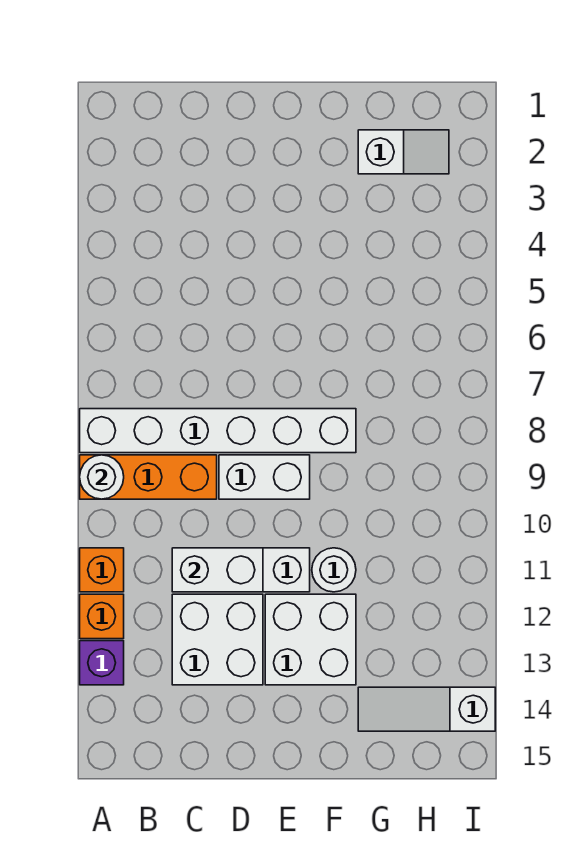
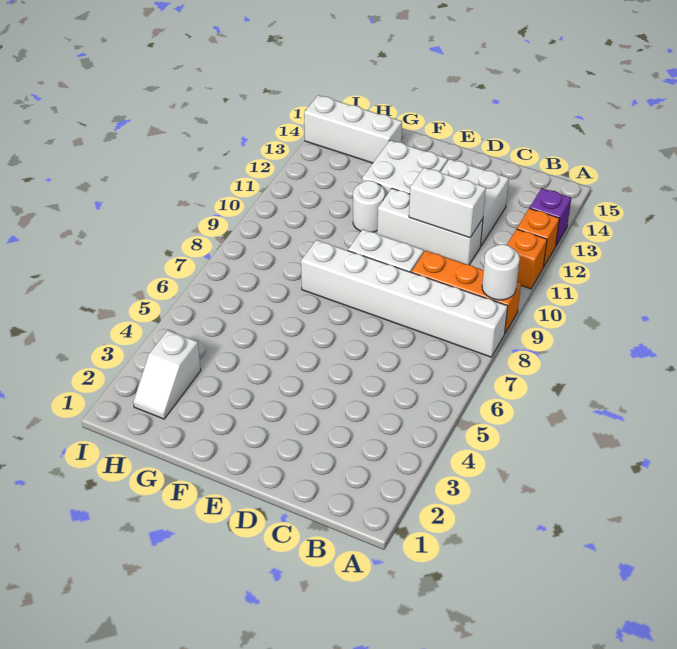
white 1x2 slope [358,130,449,174] -> white 1x2 slope turned to [133,330,201,419]
white 1x3 slope [358,687,495,731] -> white 1x3 brick [304,95,402,163]

